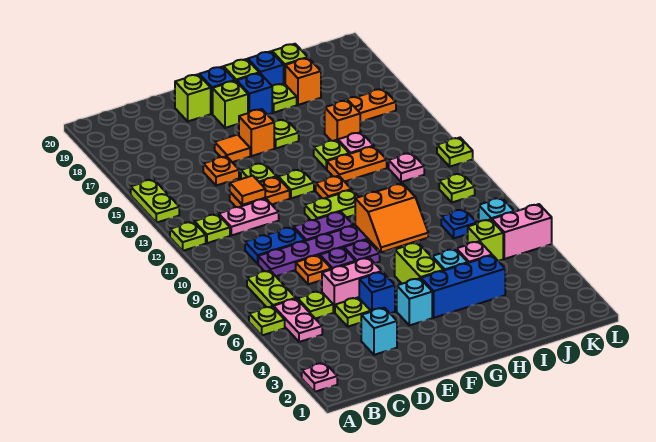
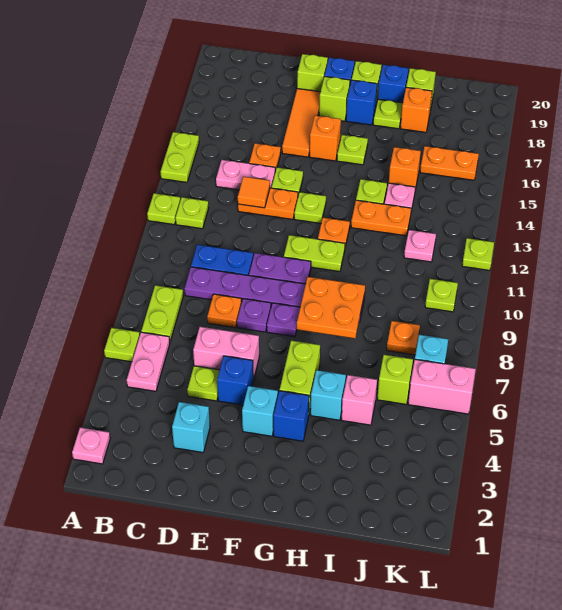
lime 1x1 plate [298,291,333,319] -> none
pink 1x2 plate [219,199,279,235] -> pink 1x2 plate moved to [216,160,275,190]
orange 1x1 tile [215,135,250,162] -> orange 1x3 tile [282,89,320,157]
blue 1x3 brick [421,255,505,318] -> blue 1x1 brick [274,391,309,441]
orange 2x2 slope [355,183,428,252] -> orange 2x2 plate [297,277,365,338]
blue 1x1 plate [441,209,477,238] -> orange 1x1 plate [387,321,420,355]

